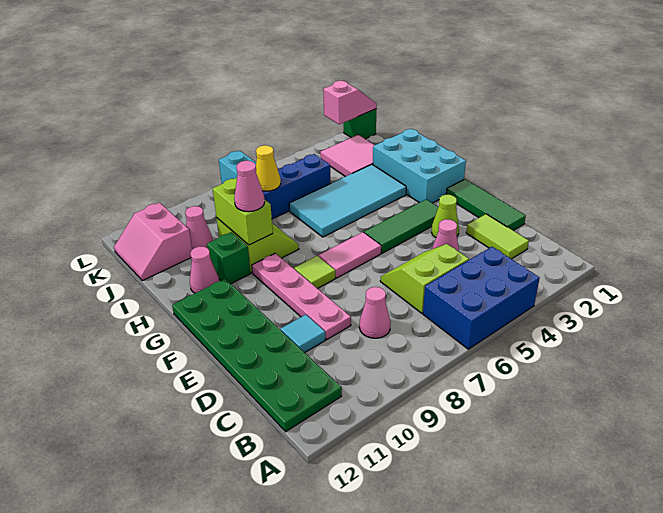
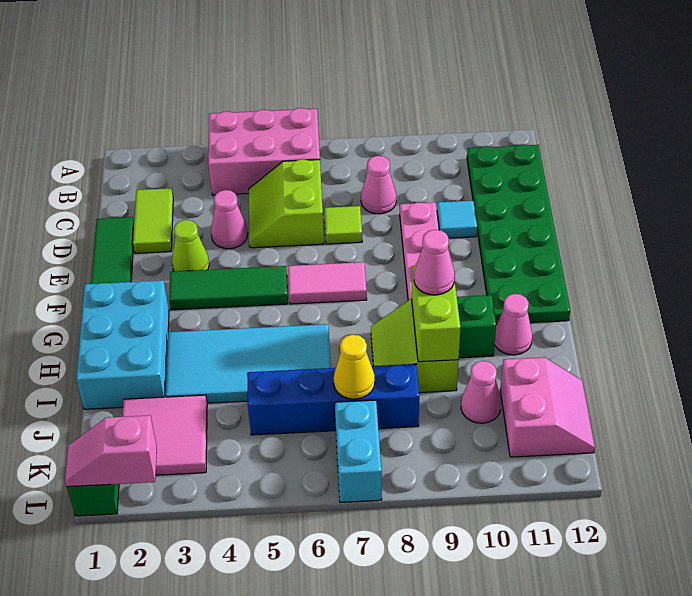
blue 2x3 brick [423,247,540,349] -> pink 2x3 brick [208,108,320,195]
lime 2x2 slope [380,244,469,313] -> lime 2x2 slope turned to [249,159,324,248]
lime 1x1 tile [294,256,335,289] -> lime 1x1 tile moved to [324,206,362,244]

